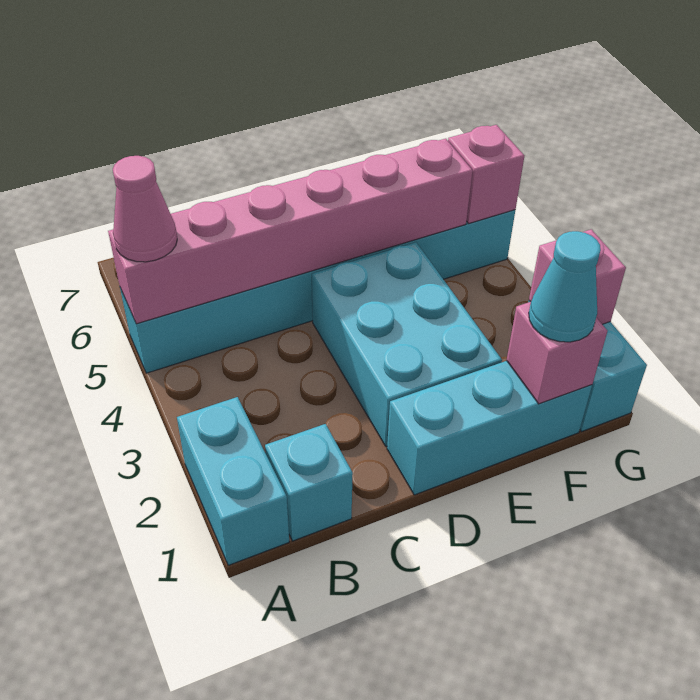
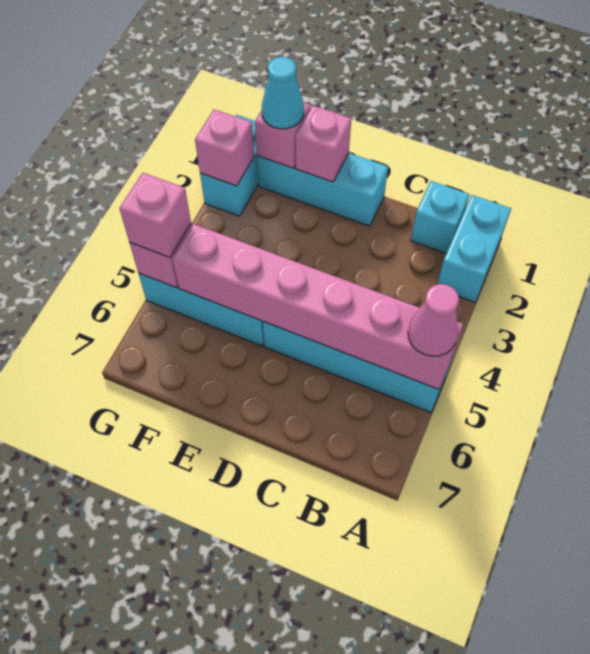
cyan 2x3 brick [312,242,502,447] -> none
none -> pink 1x1 brick [296,106,351,182]
none -> pink 1x1 brick [119,173,191,258]

